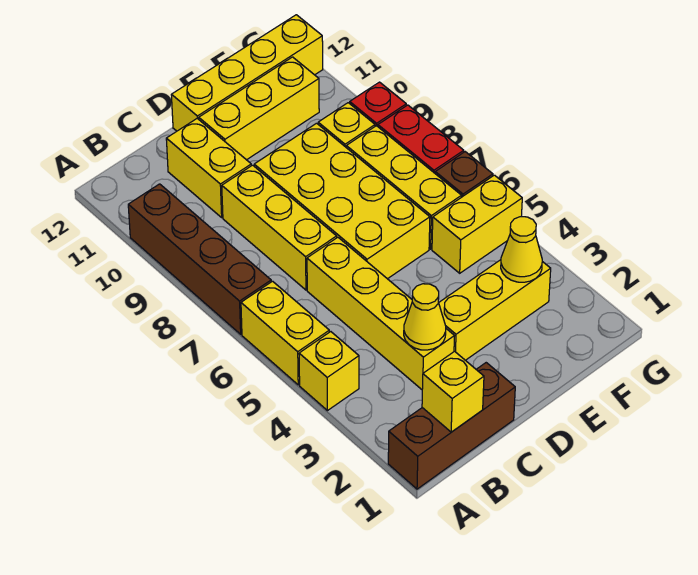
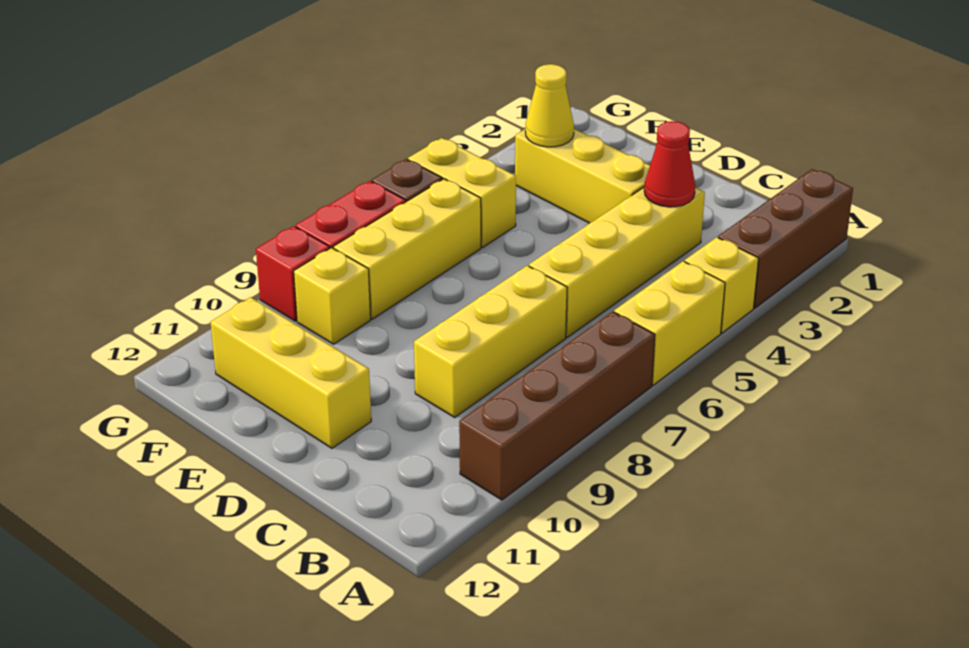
brown 1x3 brick [388,363,515,489] -> brown 1x3 brick turned to [718,169,853,308]
yellow 1x1 brick [422,351,484,432] -> none
yellow 1x1 cone [404,284,446,350] -> red 1x1 cone [644,121,695,207]
yellow 1x2 brick [166,118,251,217] -> none
yellow 2x4 brick [254,123,430,279] -> none
yellow 1x4 brick [172,15,323,131] -> none

